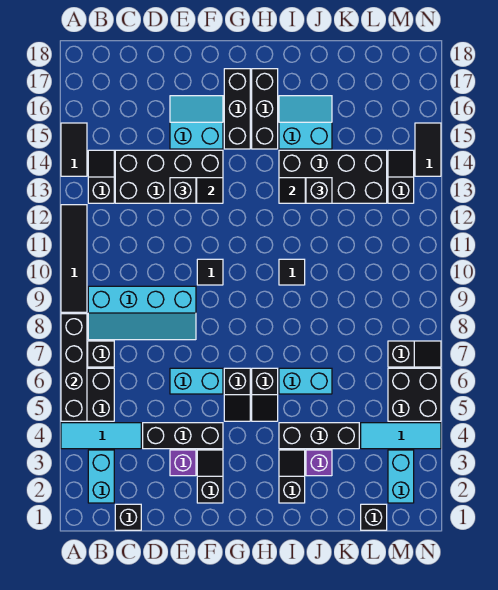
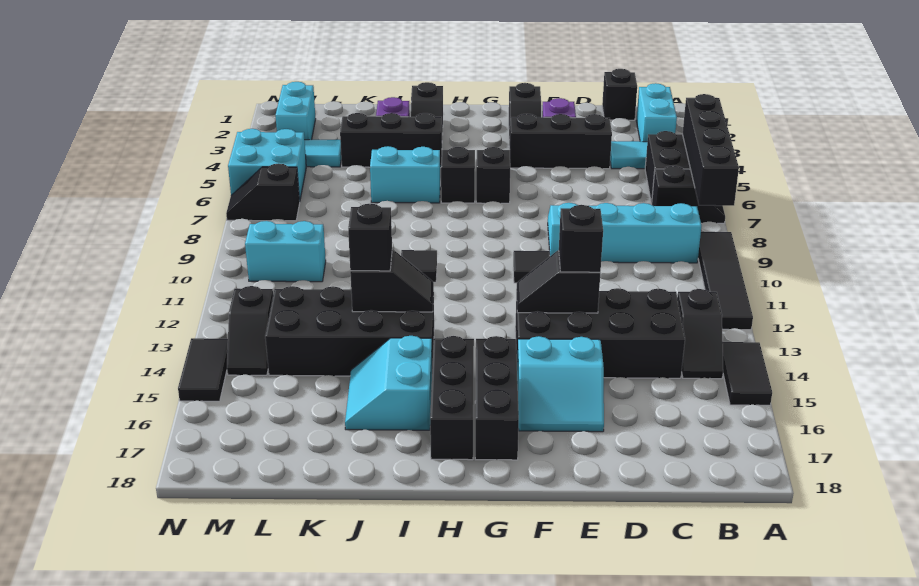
cyan 1x2 brick [170,368,223,394] -> cyan 1x2 brick moved to [245,221,326,282]
cyan 2x2 slope [279,96,332,149] -> cyan 2x2 slope turned to [345,336,432,430]
black 1x1 brick [361,504,387,530] -> none
black 2x2 brick [388,368,441,421] -> cyan 2x2 brick [228,129,306,200]

